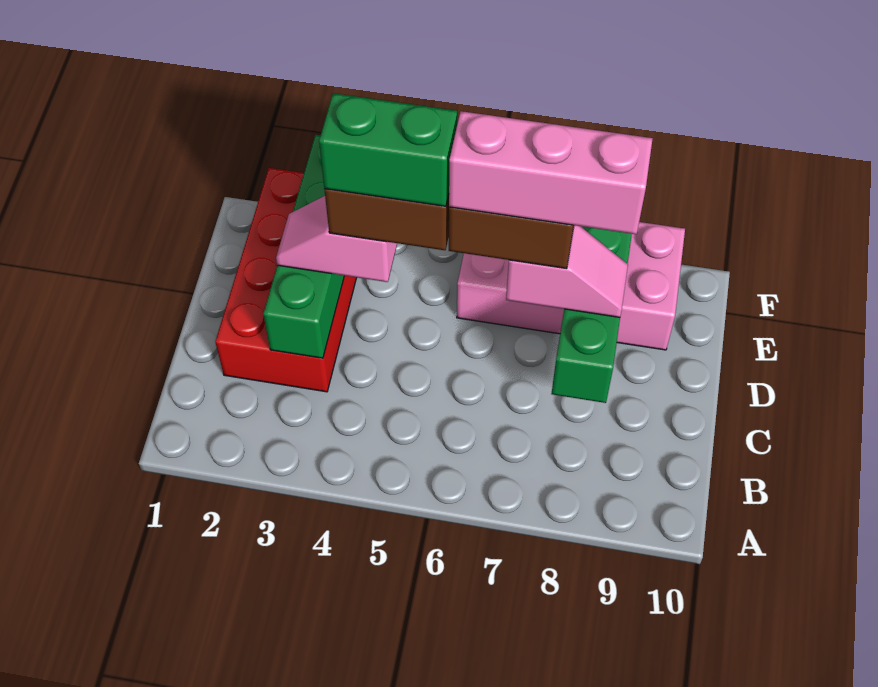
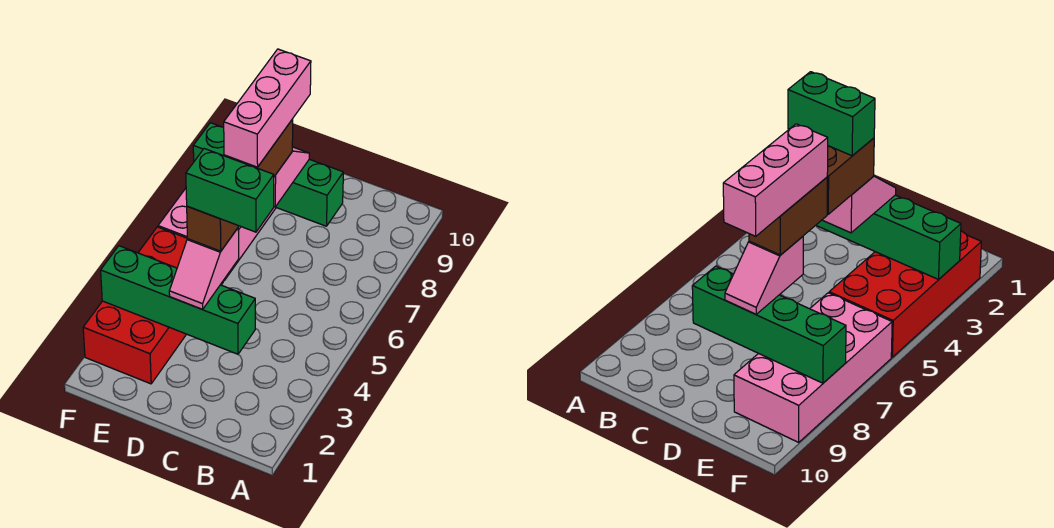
red 2x4 brick [215,168,357,392] -> red 2x4 brick turned to [83,227,223,384]
green 1x2 brick [319,93,457,206] -> green 1x2 brick turned to [186,149,274,232]

